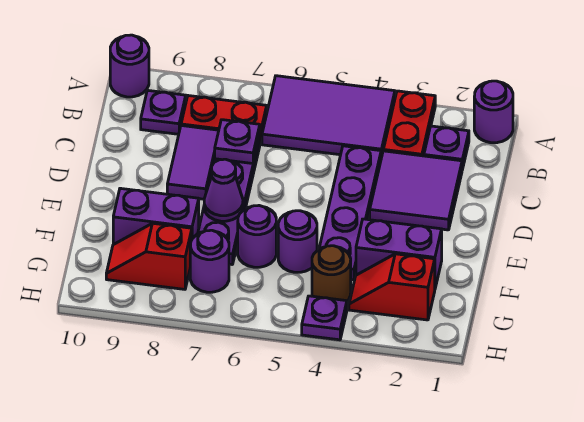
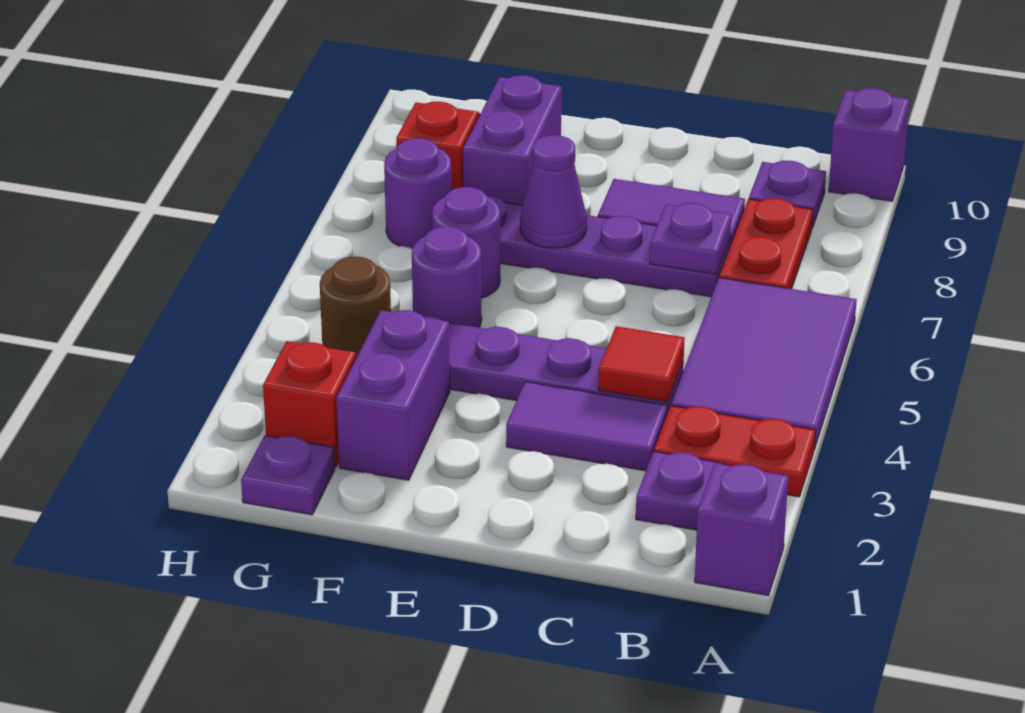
purple 1x1 round brick [474,81,513,143] -> purple 1x1 brick [695,463,788,596]
purple 1x1 round brick [110,35,149,97] -> purple 1x1 brick [829,88,909,201]
purple 2x2 tile [370,151,462,230] -> purple 1x2 tile [506,382,667,471]
none -> red 1x1 tile [598,326,685,402]
purple 1x1 plate [302,296,347,340] -> purple 1x1 plate moved to [241,435,335,515]

